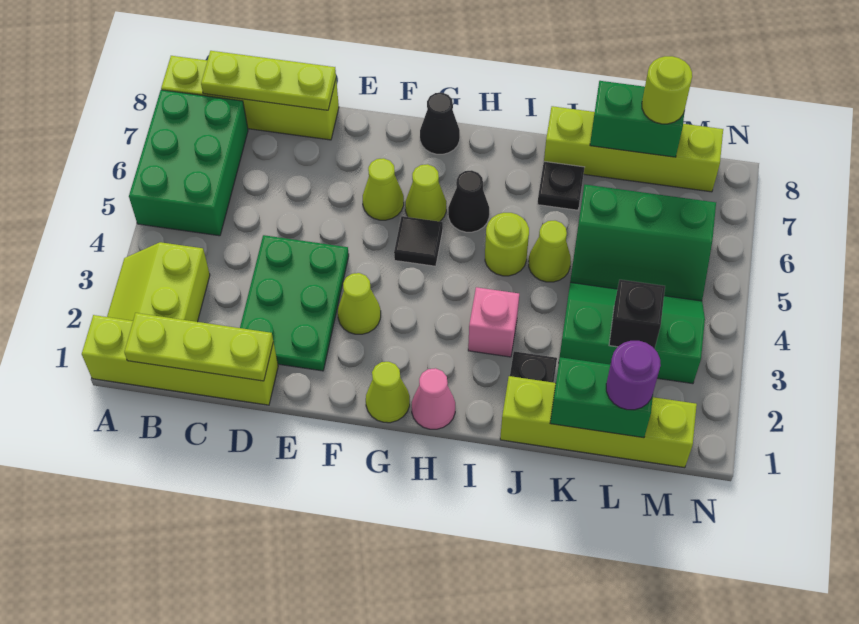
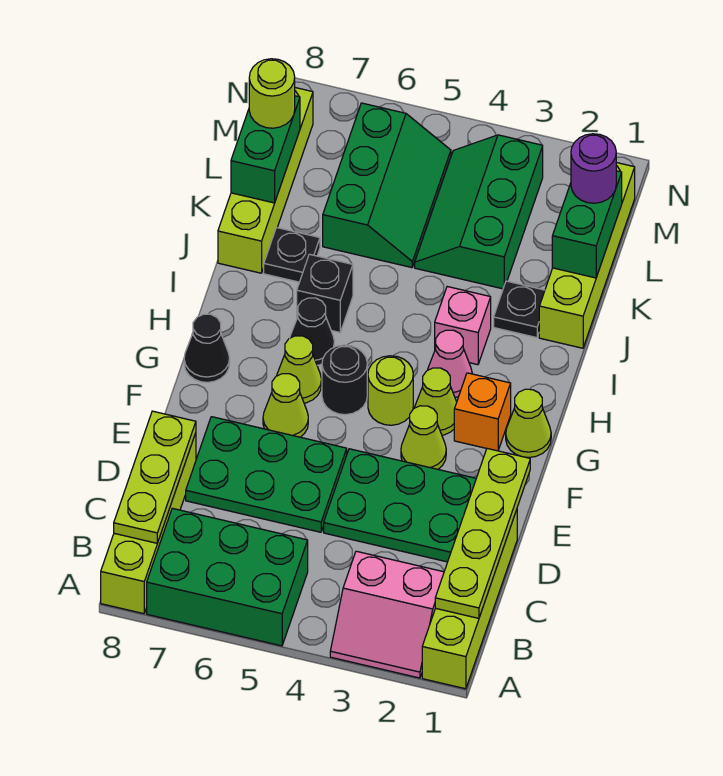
lime 2x2 slope [107,242,210,322] -> pink 2x2 slope [330,551,444,678]
lime 1x3 plate [124,313,273,381] -> lime 1x4 plate [435,448,530,618]
none -> green 2x3 plate [186,417,347,532]
none -> orange 1x1 brick [454,373,511,451]
black 1x1 tile [394,216,443,266] -> black 1x1 round brick [322,345,367,415]
pink 1x1 cone [412,368,455,429] -> pink 1x1 cone moved to [428,330,472,397]
lime 1x1 round brick [485,213,529,276] -> lime 1x1 round brick moved to [368,356,413,425]
lime 1x1 cone [529,221,571,282] -> lime 1x1 cone moved to [415,368,457,435]
black 1x1 brick [609,280,665,349] -> black 1x1 brick moved to [297,254,353,332]

